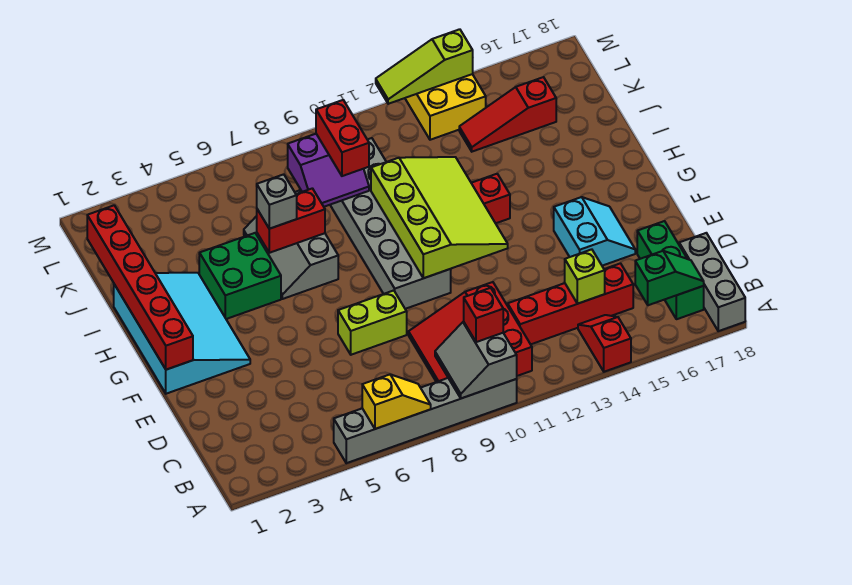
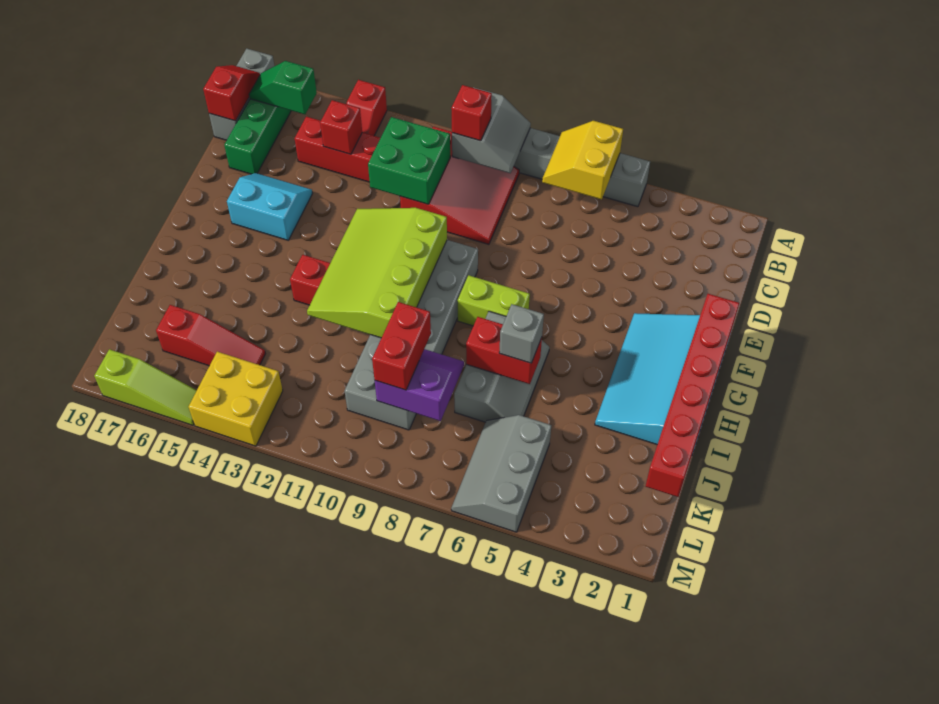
yellow 1x2 slope [362,374,431,429] -> yellow 2x2 slope [542,121,623,199]
none -> red 1x2 slope [203,65,260,121]
lime 1x1 brick [565,249,605,304] -> red 1x1 brick [320,100,362,154]
lime 1x2 brick [338,290,407,355] -> lime 1x2 brick moved to [457,275,530,326]
cyan 2x2 slope [554,197,635,266] -> cyan 2x2 slope turned to [227,173,312,240]
green 2x2 brick [199,233,281,319] -> green 2x2 brick moved to [368,117,450,204]
none -> grey 2x3 slope [451,415,551,532]
lime 1x3 slope [376,29,473,104] -> lime 1x3 slope moved to [94,349,197,425]

